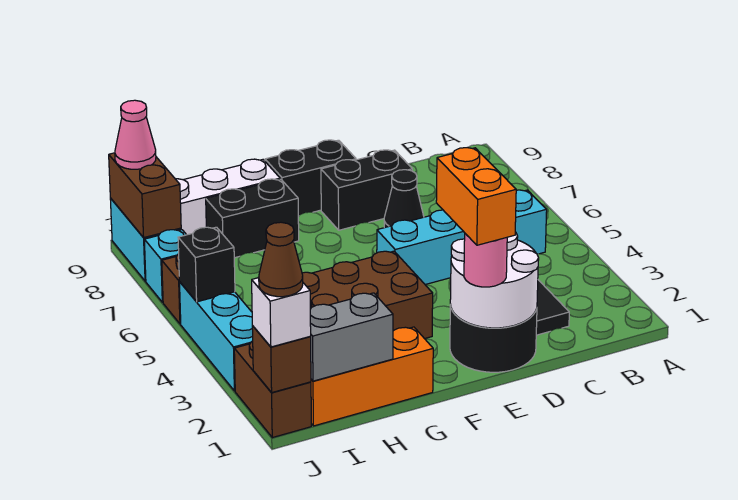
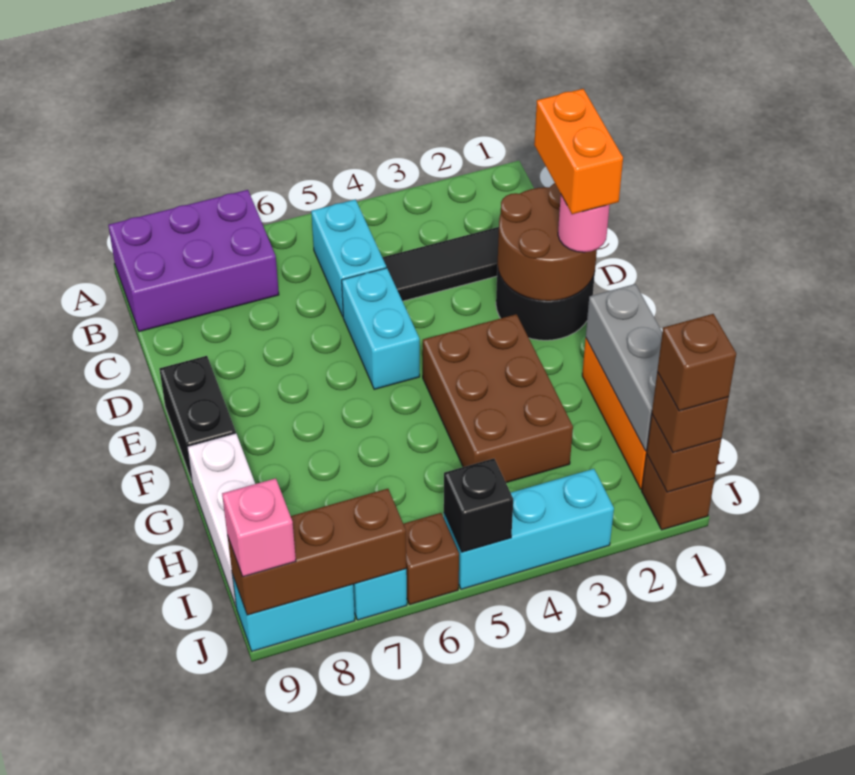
none -> purple 2x3 brick [108,190,279,332]
white 2x2 round brick [450,232,539,328] -> brown 2x2 round brick [497,183,597,301]
black 1x1 cone [384,170,424,228] -> none
black 1x2 brick [321,150,412,230] -> none
orange 1x2 brick [436,148,516,245] -> orange 1x2 brick turned to [534,89,623,214]
black 1x2 brick [206,179,299,258] -> none
grey 1x2 brick [310,293,393,381] -> grey 1x3 brick [586,284,662,451]
brown 1x2 brick [234,341,311,438] -> brown 1x1 brick [642,454,714,530]
white 1x1 brick [252,278,311,347] -> brown 1x1 brick [652,372,729,452]
brown 1x1 cone [259,222,303,297] -> brown 1x1 brick [657,314,736,411]
brown 1x2 brick [109,153,181,238] -> brown 1x3 brick [227,489,406,615]
pink 1x1 cone [115,100,156,169] -> pink 1x1 brick [222,478,296,577]

